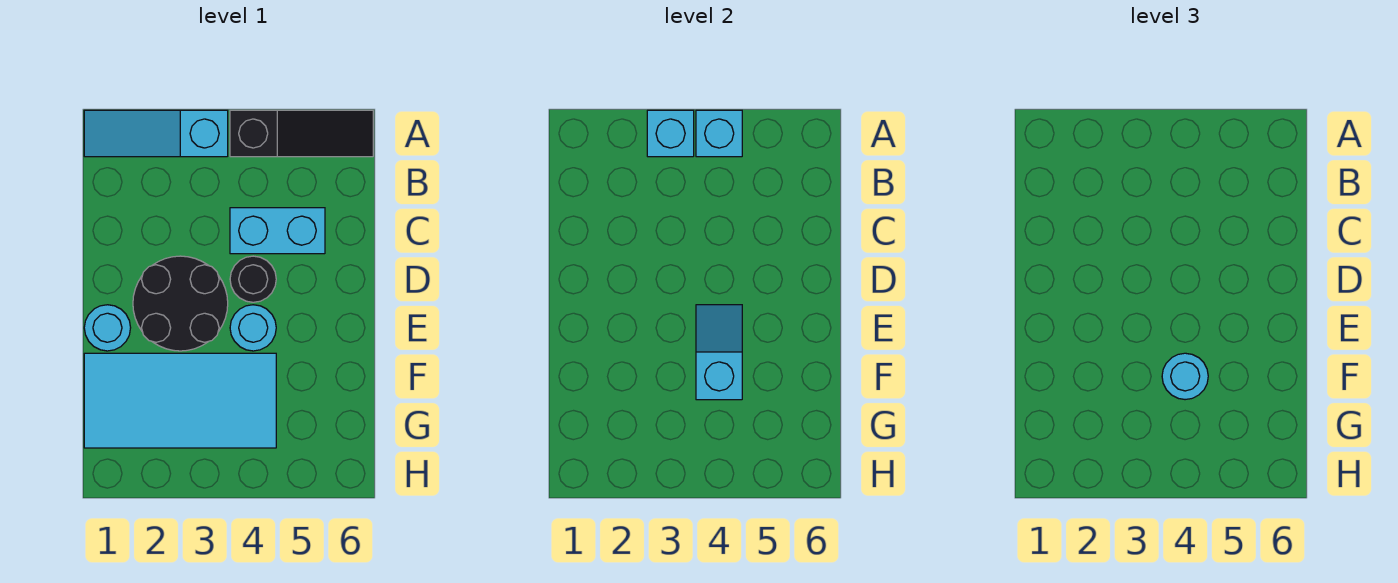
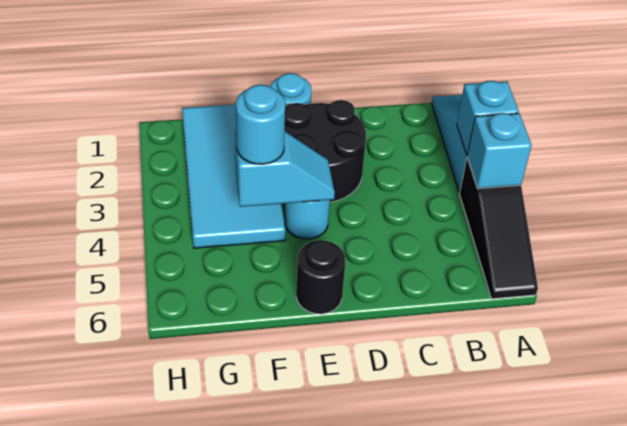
cyan 1x2 brick [230,208,325,254] -> none
black 1x1 round brick [230,256,276,302] -> black 1x1 round brick moved to [296,240,345,314]

